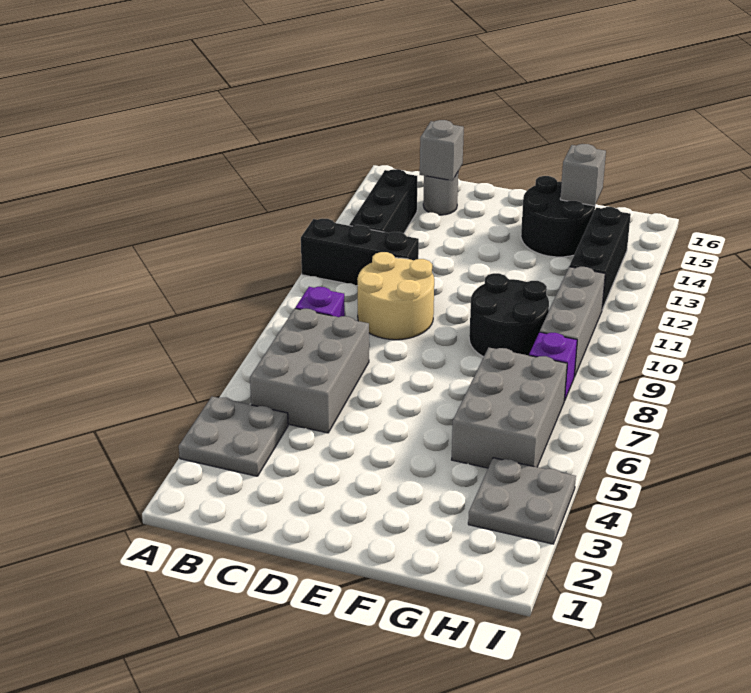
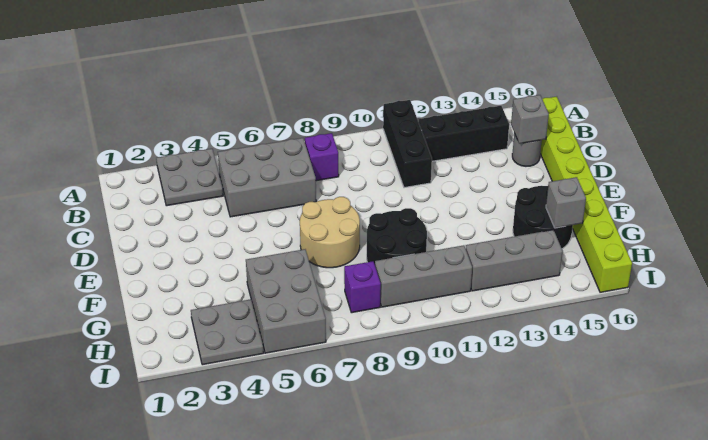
none -> lime 1x8 brick [540,96,632,292]
tan 2x2 round brick [357,252,434,340] -> tan 2x2 round brick moved to [300,197,360,268]
grey 2x3 brick [452,348,567,468] -> grey 2x3 brick turned to [246,249,326,353]
black 1x3 brick [569,207,631,309] -> grey 1x3 brick [466,230,563,291]

